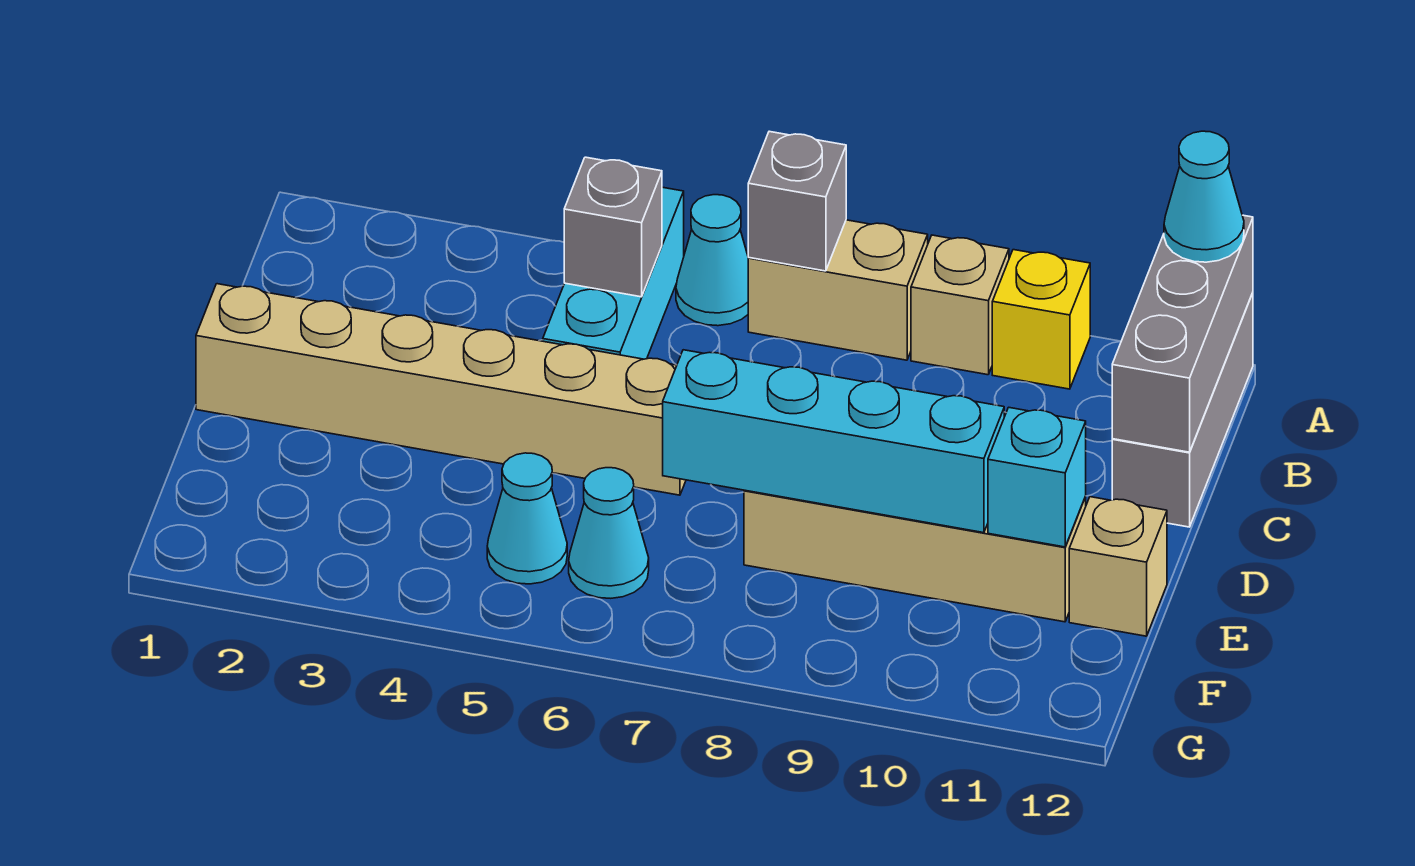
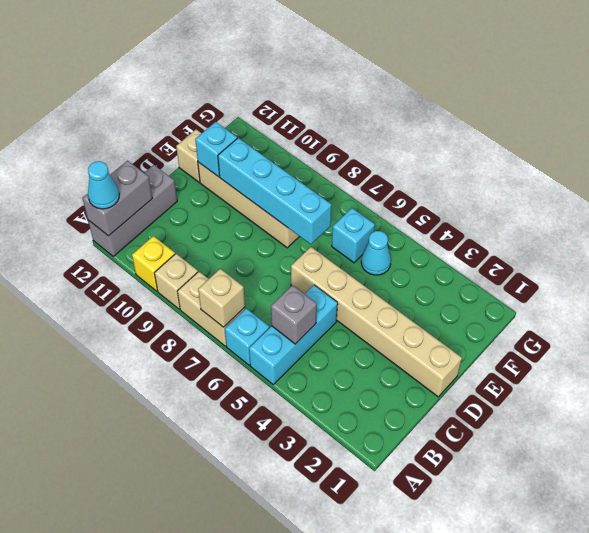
cyan 1x1 cone [676,195,748,326] -> cyan 1x1 brick [225,308,269,365]
grey 1x1 brick [748,131,846,271] -> tan 1x1 brick [198,269,245,327]
grey 1x3 brick [1112,215,1253,452] -> grey 1x2 brick [83,161,152,236]
cyan 1x1 cone [569,468,649,598] -> cyan 1x1 brick [332,208,375,263]

